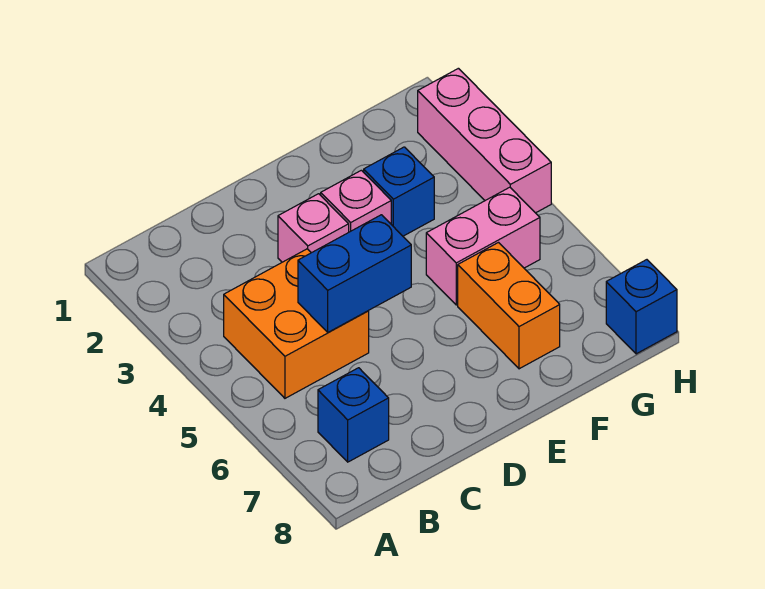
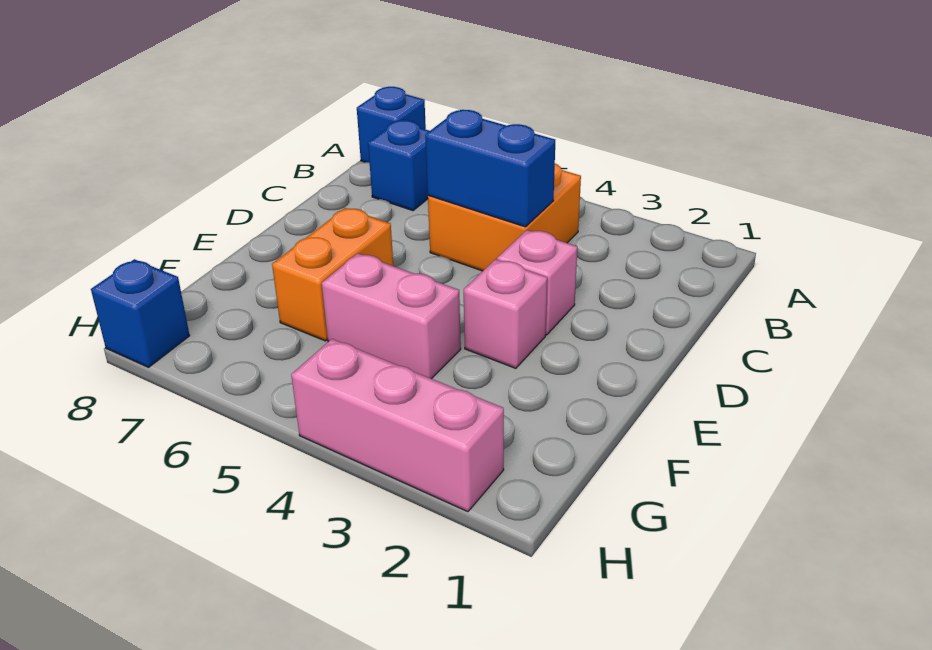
blue 1x2 brick [298,215,411,332] -> blue 1x2 brick turned to [425,110,555,227]
blue 1x1 brick [364,147,434,236] -> blue 1x1 brick moved to [357,87,426,163]
pink 1x2 brick [426,187,540,305] -> pink 1x2 brick turned to [322,253,461,379]
orange 1x2 brick [458,243,560,369] -> orange 1x2 brick turned to [272,208,393,341]

